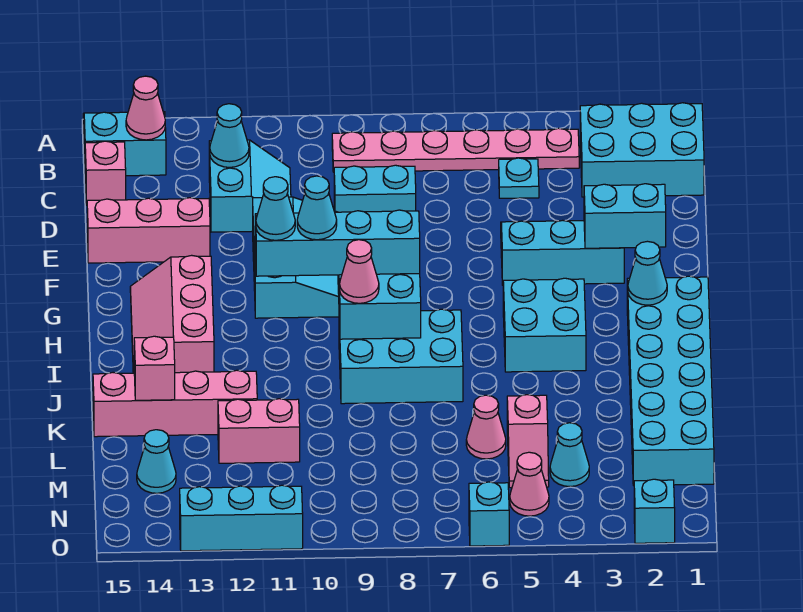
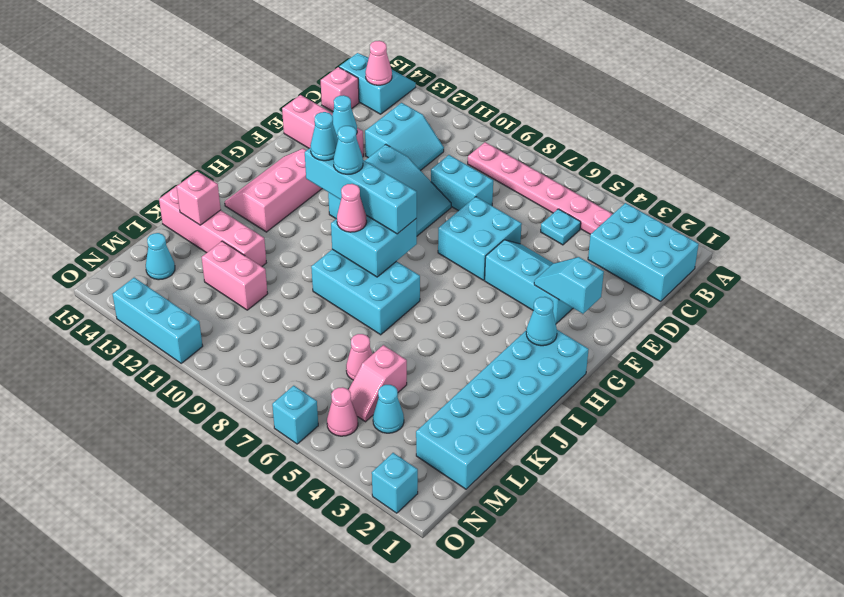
cyan 1x1 cone [210,104,249,167] -> cyan 1x1 cone moved to [332,95,357,138]
cyan 1x2 brick [584,184,666,248] -> cyan 1x2 slope [534,257,604,314]
cyan 2x2 brick [503,278,586,372] -> cyan 2x2 brick moved to [438,197,522,280]

